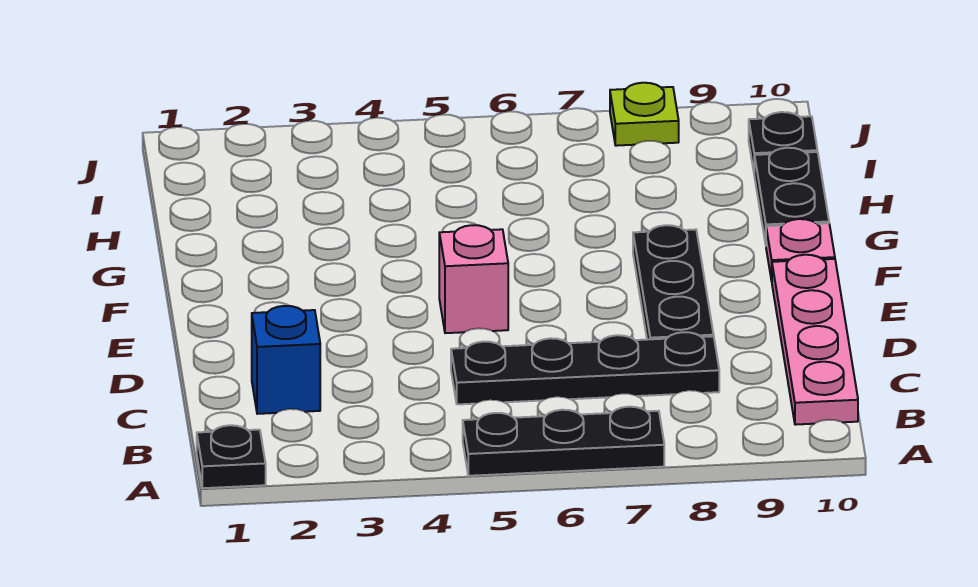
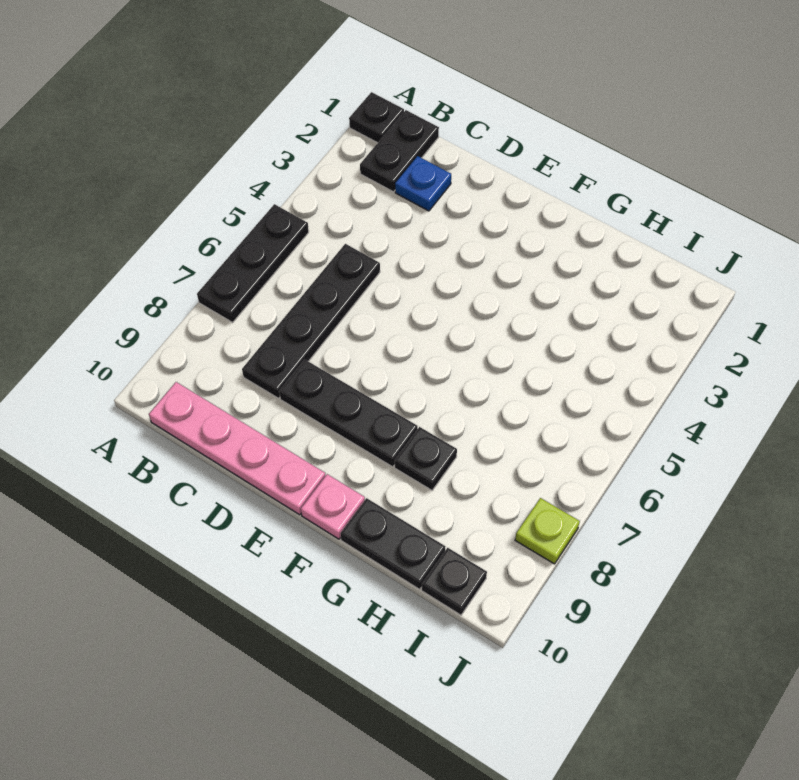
none -> black 1x2 plate [360,110,439,192]
blue 1x1 brick [252,306,320,414] -> blue 1x1 plate [395,156,451,211]
pink 1x1 brick [439,225,508,333] -> none
none -> black 1x1 plate [395,427,457,490]

